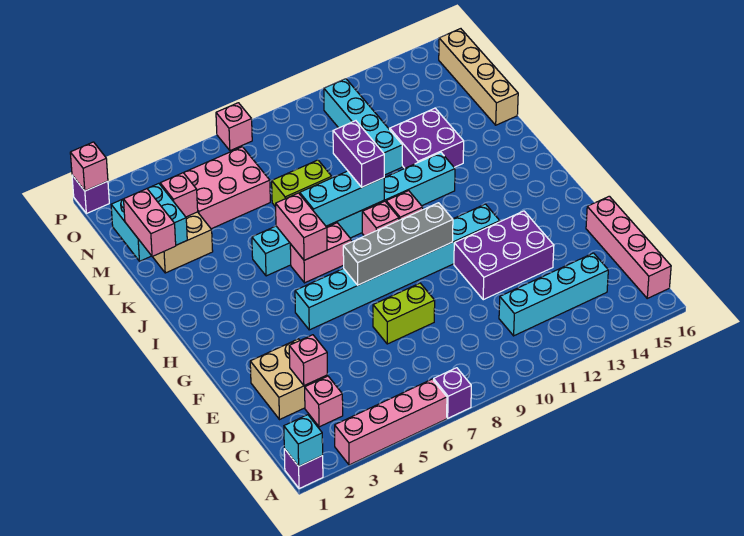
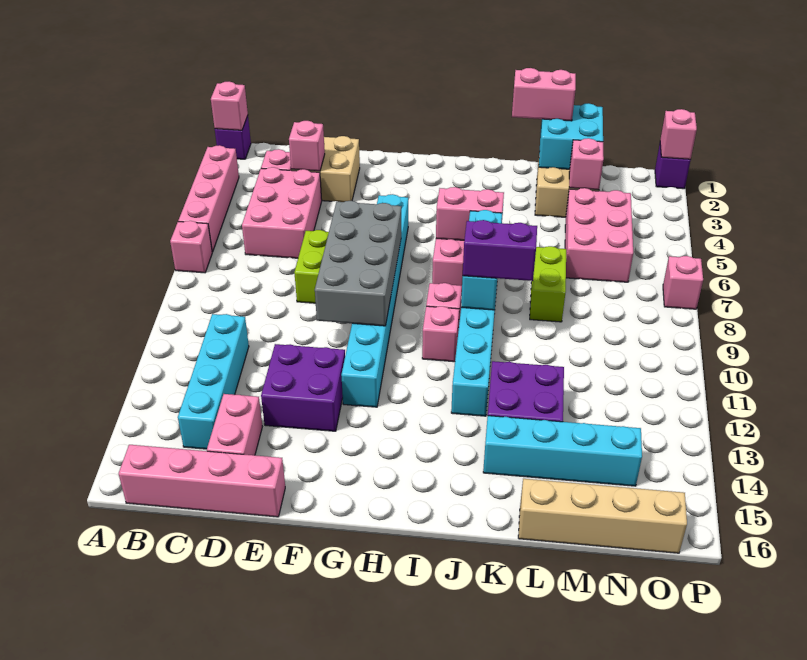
cyan 1x1 brick [284,415,323,466] -> pink 1x1 brick [211,82,248,130]
purple 1x1 brick [433,368,471,418] -> pink 1x1 brick [170,221,212,273]
none -> pink 2x3 brick [242,167,322,258]
none -> pink 1x2 brick [207,394,262,455]
purple 2x3 brick [454,211,554,300] -> purple 2x2 brick [261,344,345,431]
grey 1x4 brick [343,203,453,285] -> grey 2x4 brick [315,201,401,326]
cyan 1x4 brick [324,79,402,175] -> cyan 1x4 brick moved to [483,416,642,486]

